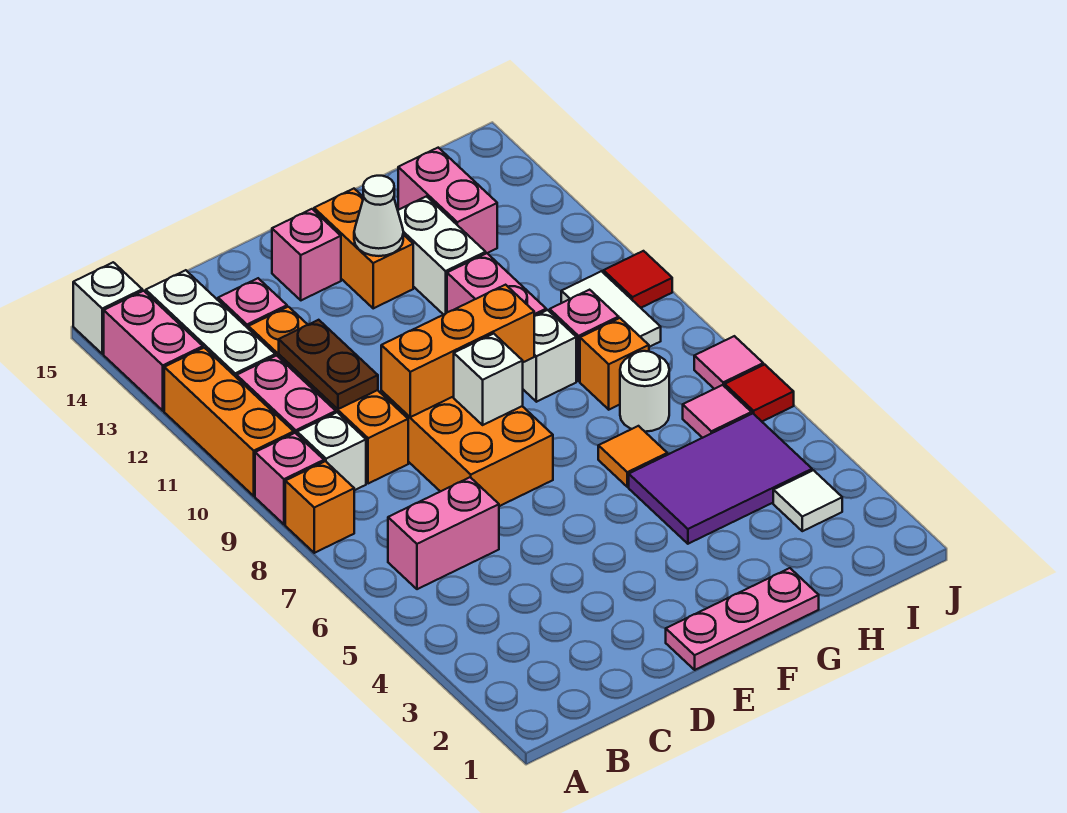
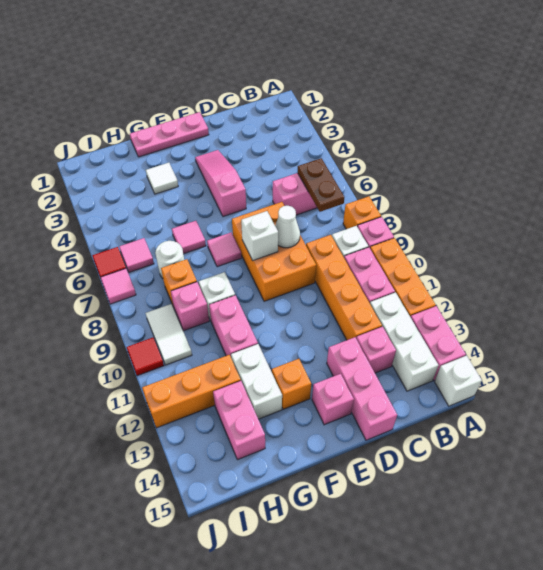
brown 1x2 plate [279,320,378,409] -> brown 1x2 plate moved to [298,158,344,212]
orange 1x3 brick [381,285,534,417] -> orange 1x3 brick moved to [142,355,241,428]
none -> pink 1x3 brick [327,337,397,440]
none -> pink 1x3 slope [195,150,246,217]
none -> pink 1x1 tile [207,233,242,267]
orange 1x2 brick [314,189,413,308] -> orange 1x1 brick [272,359,311,409]
white 1x1 cone [354,176,403,256] -> white 1x1 cone moved to [275,206,300,248]
purple 2x3 tile [629,414,812,544] -> none
orange 1x1 tile [598,426,667,487] -> pink 1x1 tile [172,221,206,254]
white 1x1 tile [773,470,842,531] -> white 1x1 tile moved to [146,163,178,194]

